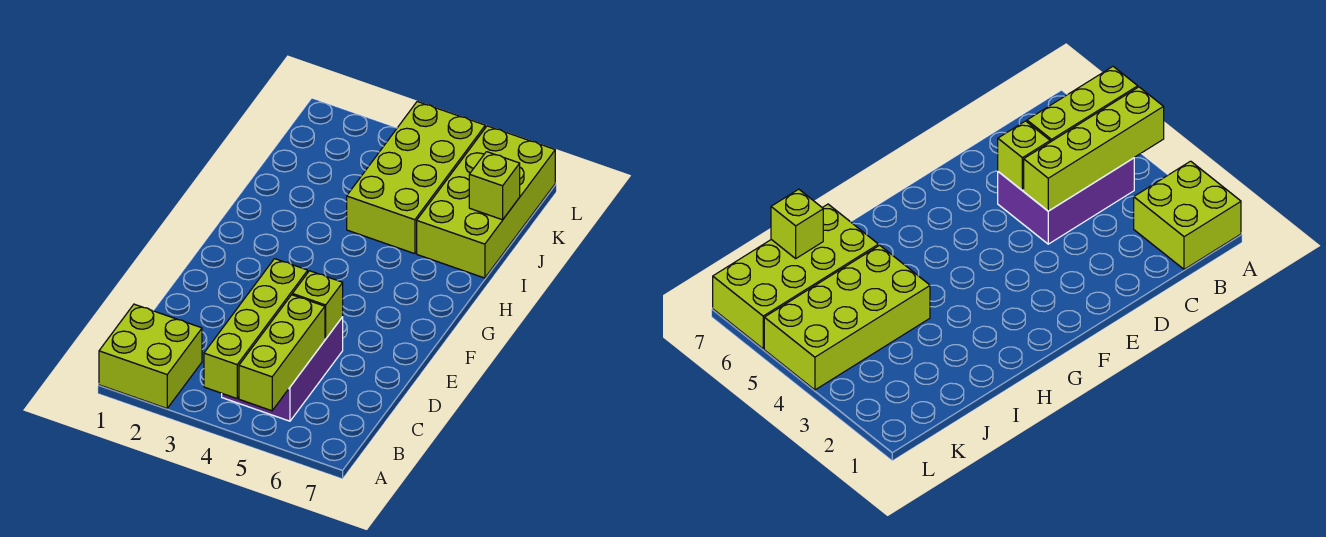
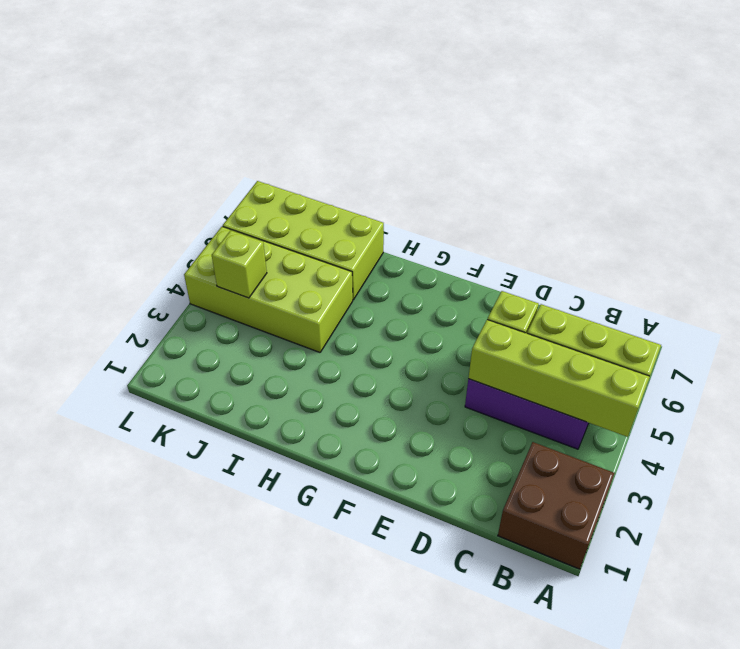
lime 2x2 brick [99,304,202,408] -> brown 2x2 brick [498,442,615,569]
lime 1x1 brick [469,152,520,220] -> lime 1x1 brick moved to [212,230,267,298]

